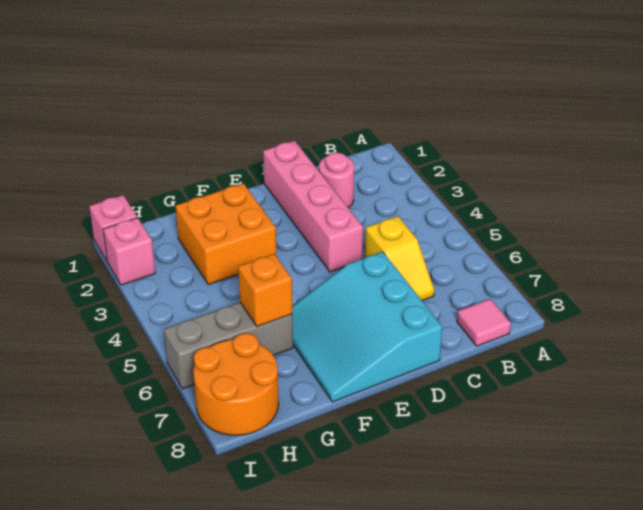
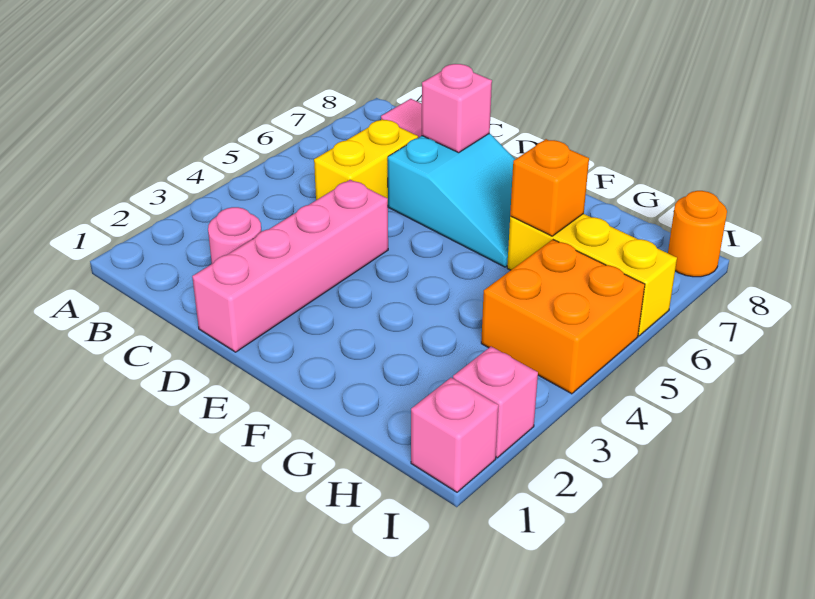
yellow 1x2 slope [365,216,434,300] -> yellow 1x2 brick [314,119,418,200]
cyan 3x3 slope [292,252,442,402] -> cyan 2x3 slope [388,133,515,267]
none -> pink 1x1 brick [422,64,492,153]
orange 2x2 brick [175,183,277,285] -> orange 2x2 brick moved to [481,240,645,394]
grey 1x3 brick [164,302,293,389] -> yellow 1x3 brick [507,214,677,336]
orange 2x2 round brick [193,333,279,435] -> orange 1x1 round brick [668,191,727,277]

